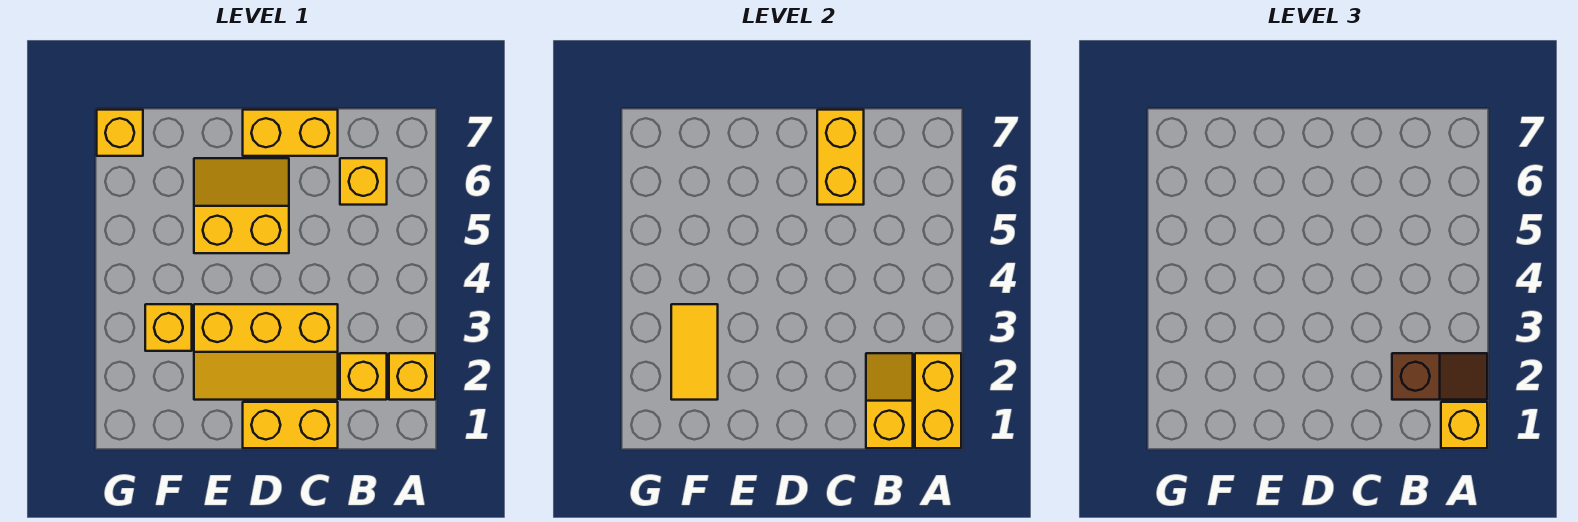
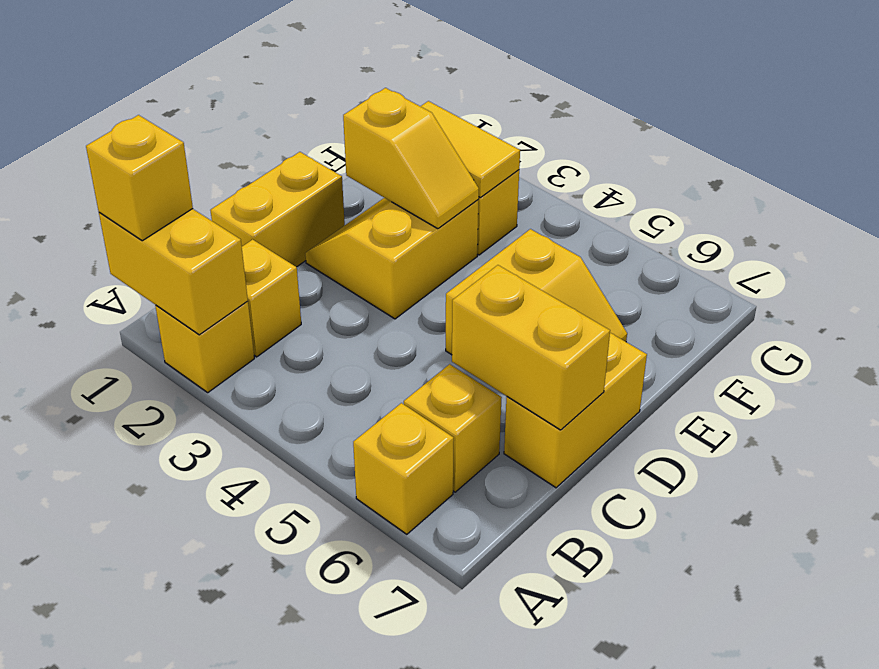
brown 1x2 slope [1392,353,1487,400] -> none
yellow 1x2 slope [866,353,913,448] -> yellow 1x2 slope moved to [343,88,479,229]
yellow 2x3 slope [194,304,338,400] -> yellow 2x2 slope [305,198,478,319]
yellow 1x1 brick [97,110,143,156] -> yellow 1x1 brick moved to [353,403,454,534]

